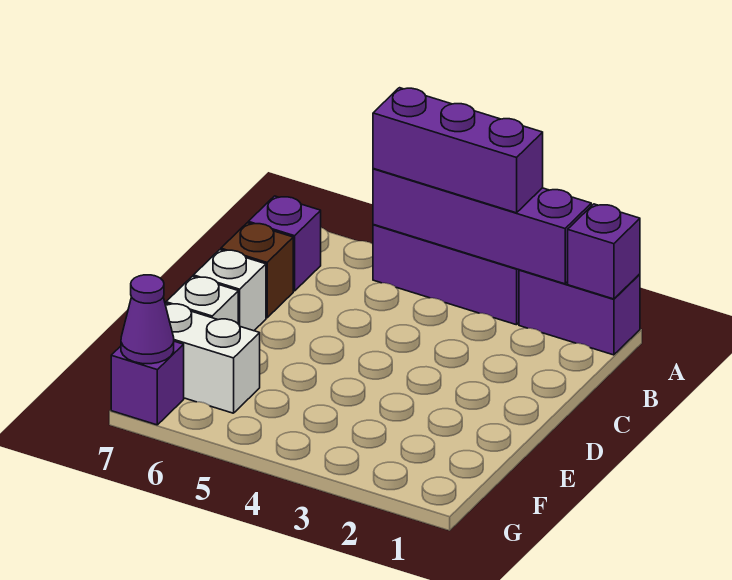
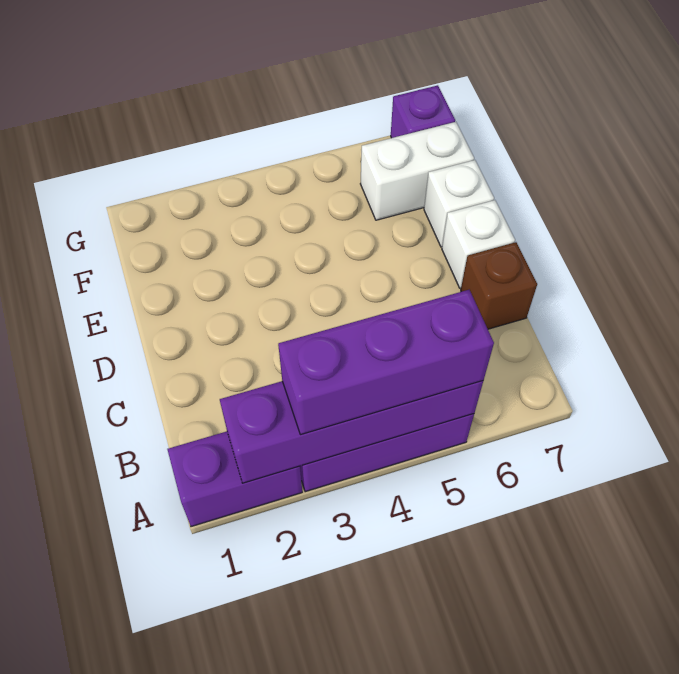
purple 1x1 brick [568,204,640,299] -> none
purple 1x1 brick [248,196,321,291] -> none
purple 1x1 cone [121,275,174,364] -> none

